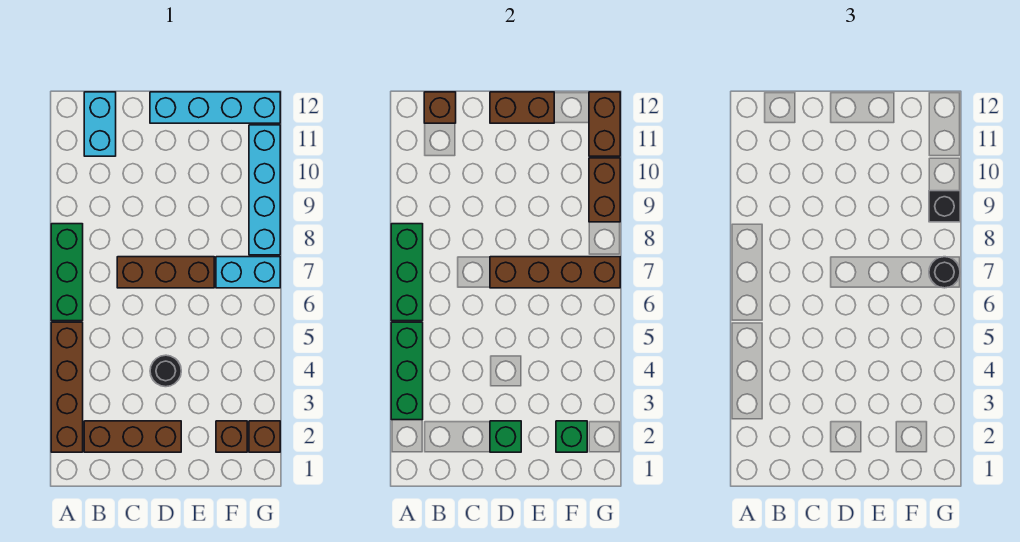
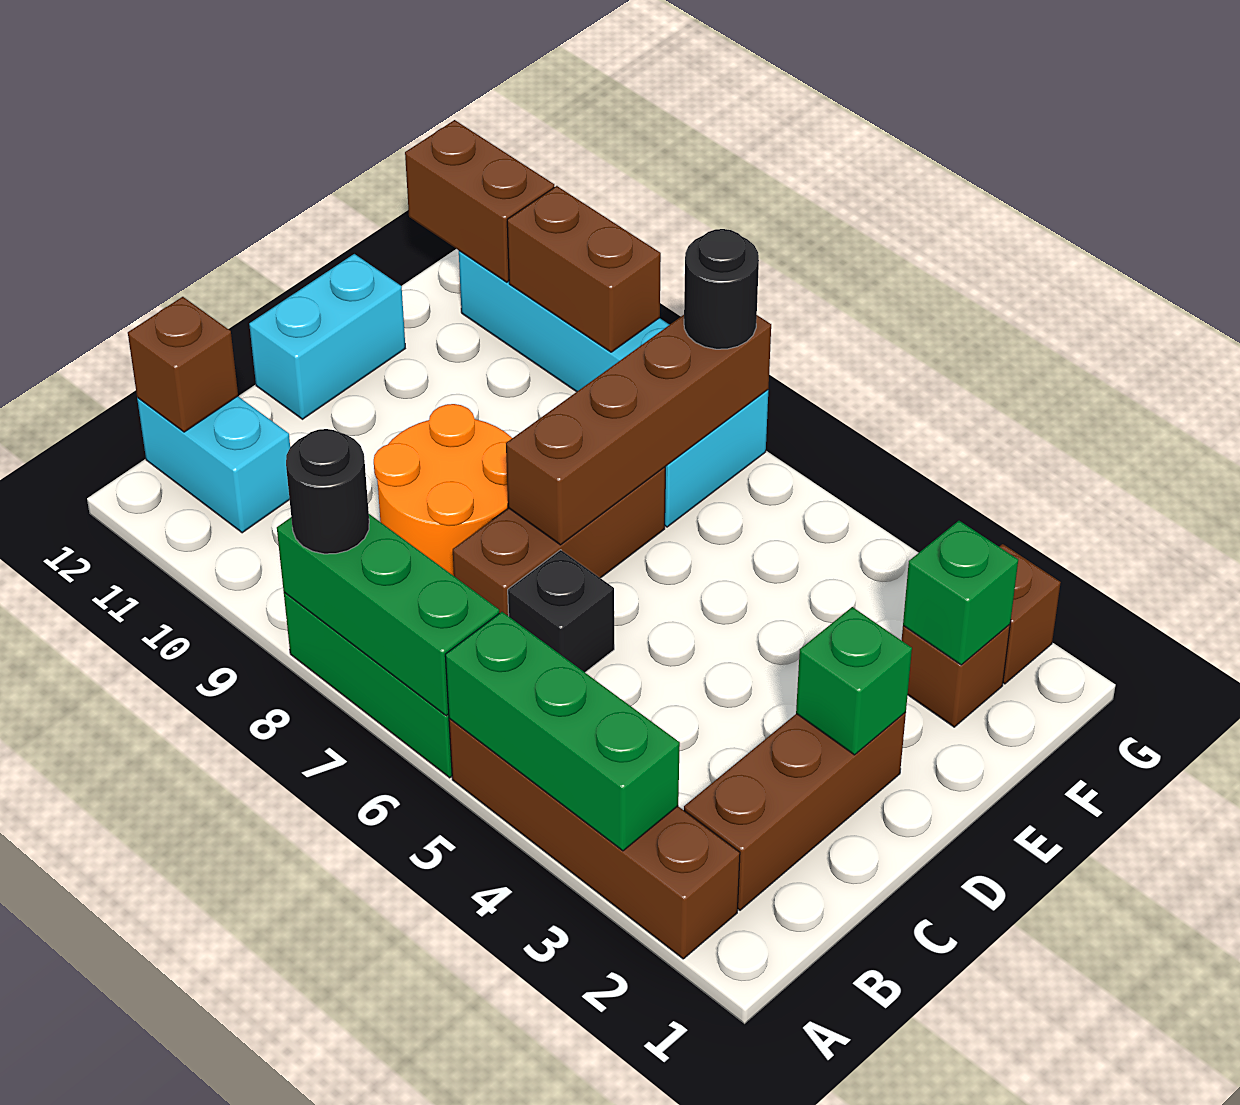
none -> orange 2x2 round brick [374,404,512,576]
black 1x1 round brick [150,355,181,387] -> black 1x1 round brick moved to [286,429,369,554]
cyan 1x4 brick [150,92,280,123] -> cyan 1x2 brick [249,254,405,419]
brown 1x2 brick [490,92,554,123] -> none
black 1x1 brick [929,191,960,222] -> black 1x1 brick moved to [508,550,614,672]

